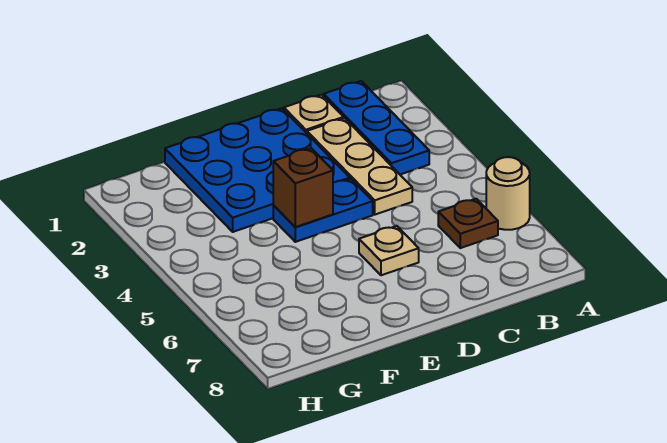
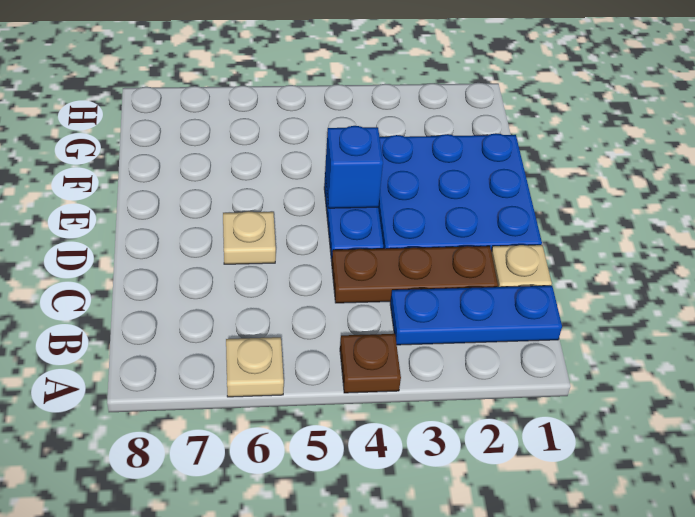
tan 1x1 round brick [486,157,530,230] -> tan 1x1 plate [226,337,284,397]
brown 1x1 plate [438,199,498,248] -> brown 1x1 plate moved to [340,334,401,393]
tan 1x3 plate [307,118,412,215] -> brown 1x3 plate [332,246,498,303]
brown 1x1 brick [273,148,333,227] -> blue 1x1 brick [325,126,383,208]

